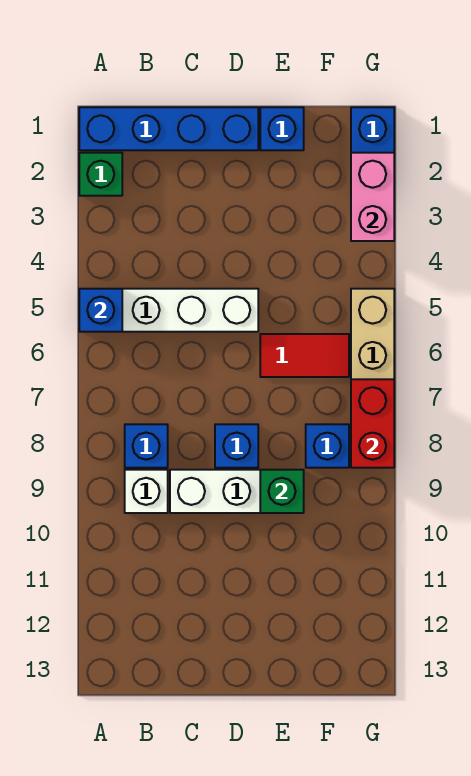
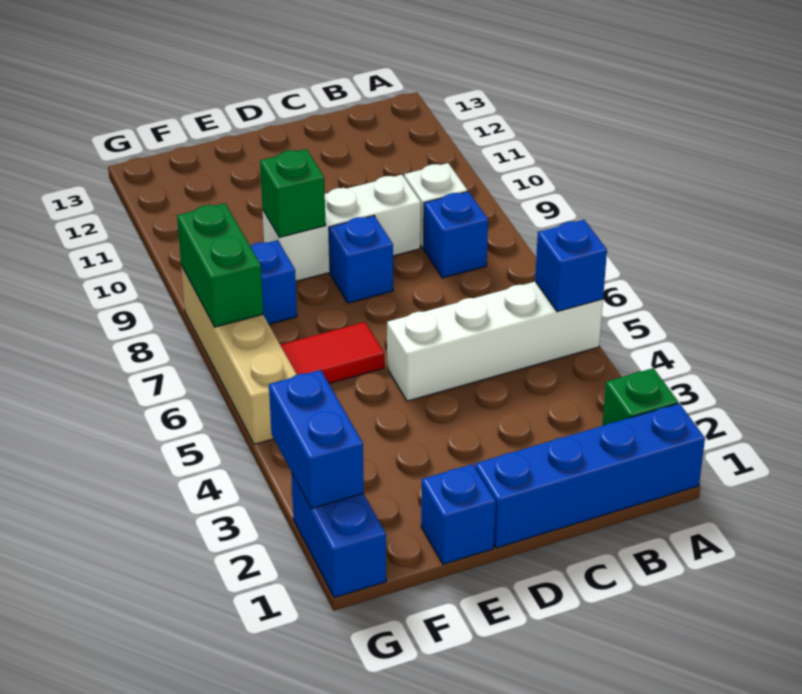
pink 1x2 brick [351,153,394,241] -> blue 1x2 brick [269,370,364,509]
red 1x2 brick [351,379,394,468] -> green 1x2 brick [177,203,263,327]

